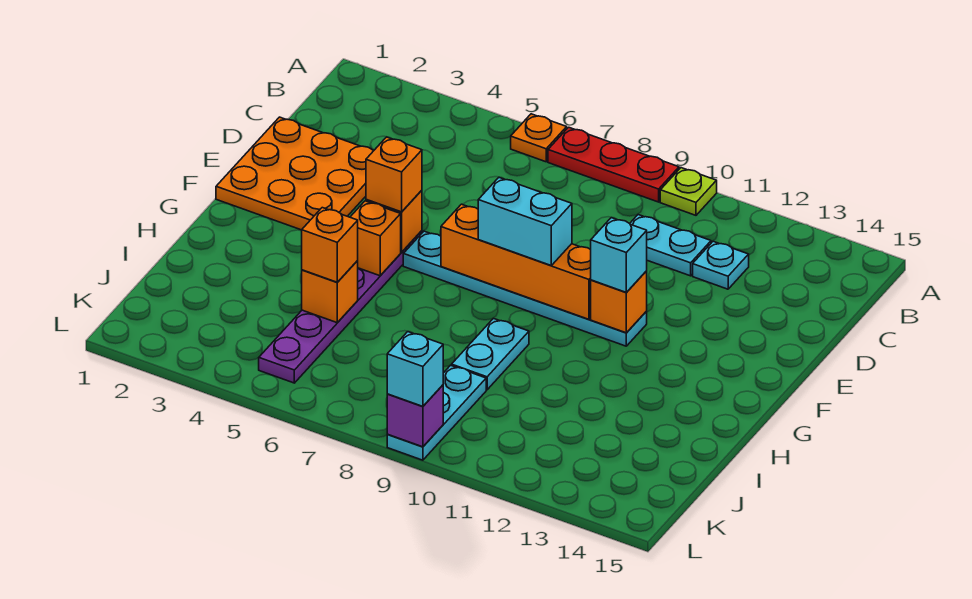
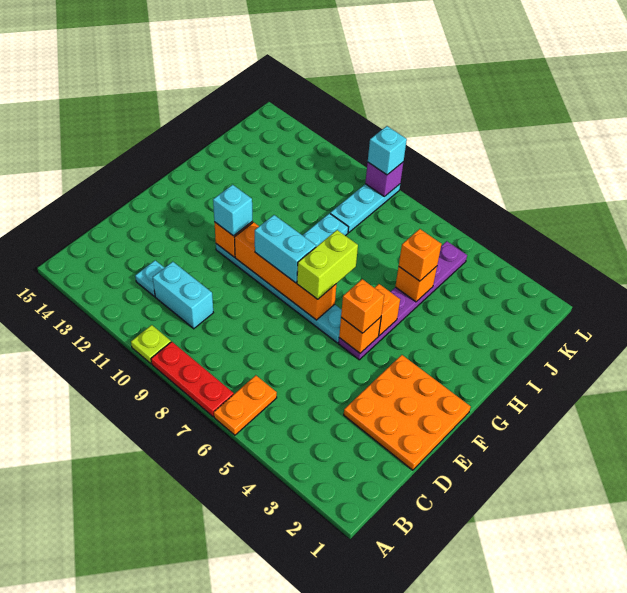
orange 1x1 plate [511,114,567,162] -> orange 1x2 plate [214,375,277,435]
cyan 1x2 plate [630,215,711,276] -> cyan 1x2 brick [153,262,213,329]
none -> lime 1x2 brick [297,230,358,299]

